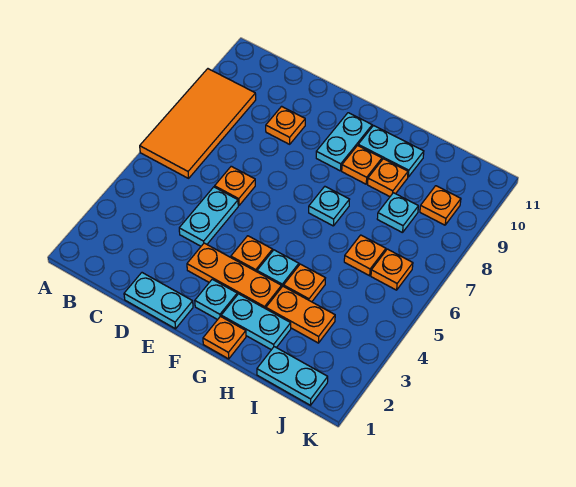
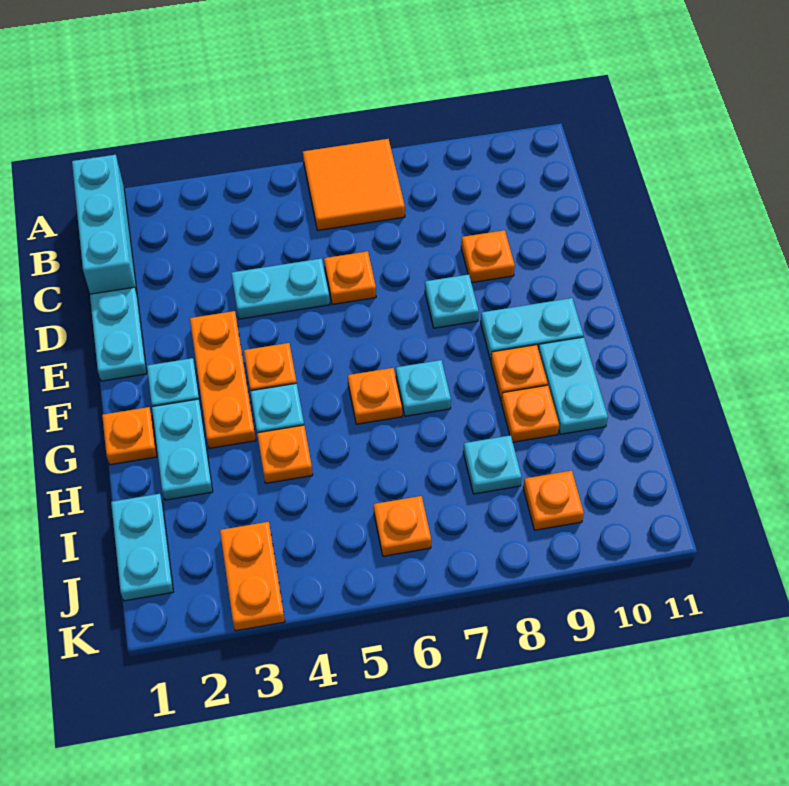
none -> cyan 1x3 brick [72,155,137,294]
orange 2x4 tile [140,69,256,178] -> orange 2x2 tile [303,139,405,230]
none -> cyan 1x1 plate [425,275,479,328]
orange 1x2 plate [266,286,335,343] -> orange 1x2 plate moved to [220,522,285,631]
orange 1x1 plate [344,235,386,276] -> orange 1x1 plate moved to [348,368,402,424]

